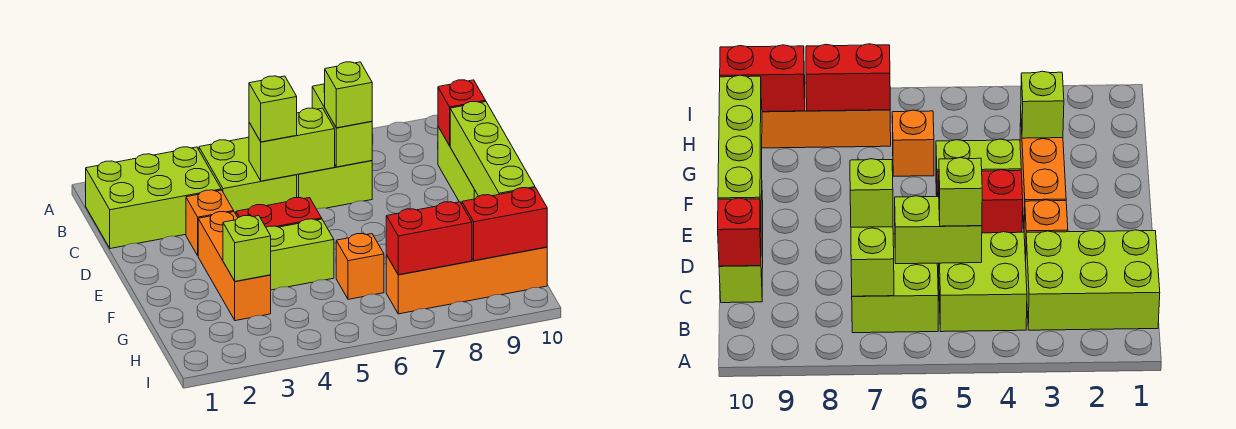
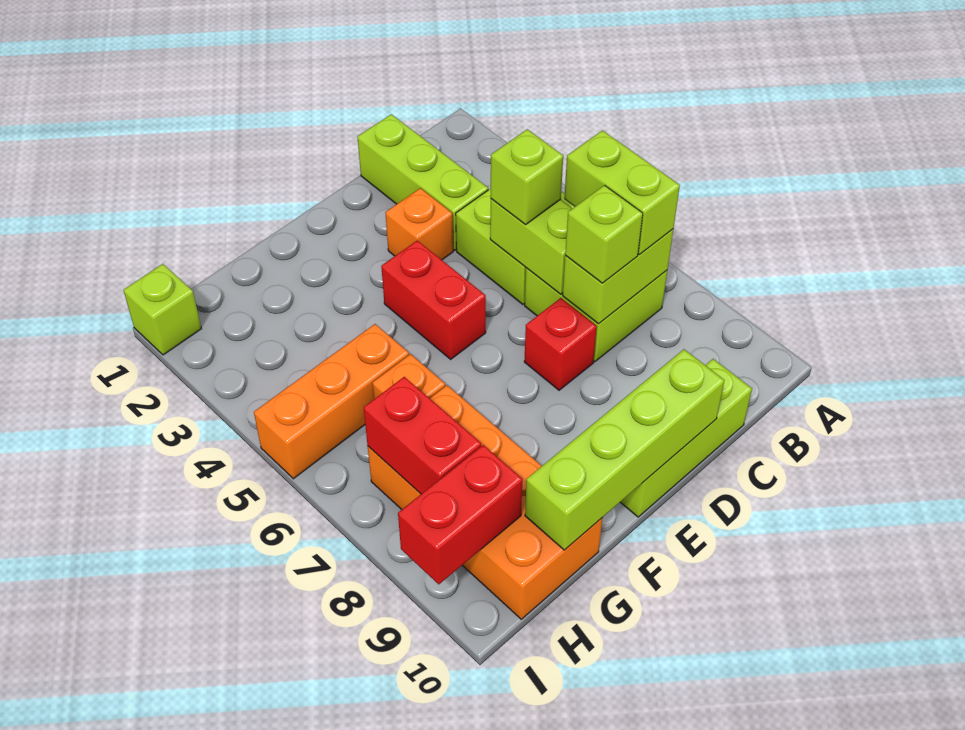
lime 2x3 brick [85,147,221,249] -> lime 1x3 brick [357,114,488,250]
red 1x1 brick [438,80,486,146] -> red 1x1 brick moved to [524,298,597,390]
orange 1x3 brick [198,212,271,321] -> orange 1x3 brick moved to [254,324,409,479]
lime 1x2 brick [266,219,334,290] -> lime 1x2 brick moved to [564,130,680,254]
lime 1x1 brick [223,216,271,281] -> lime 1x1 brick moved to [123,264,201,355]
orange 1x4 brick [386,247,547,314] -> orange 2x4 brick [368,385,602,619]
red 1x2 brick [462,188,547,261] -> red 1x2 brick turned to [398,445,522,584]

